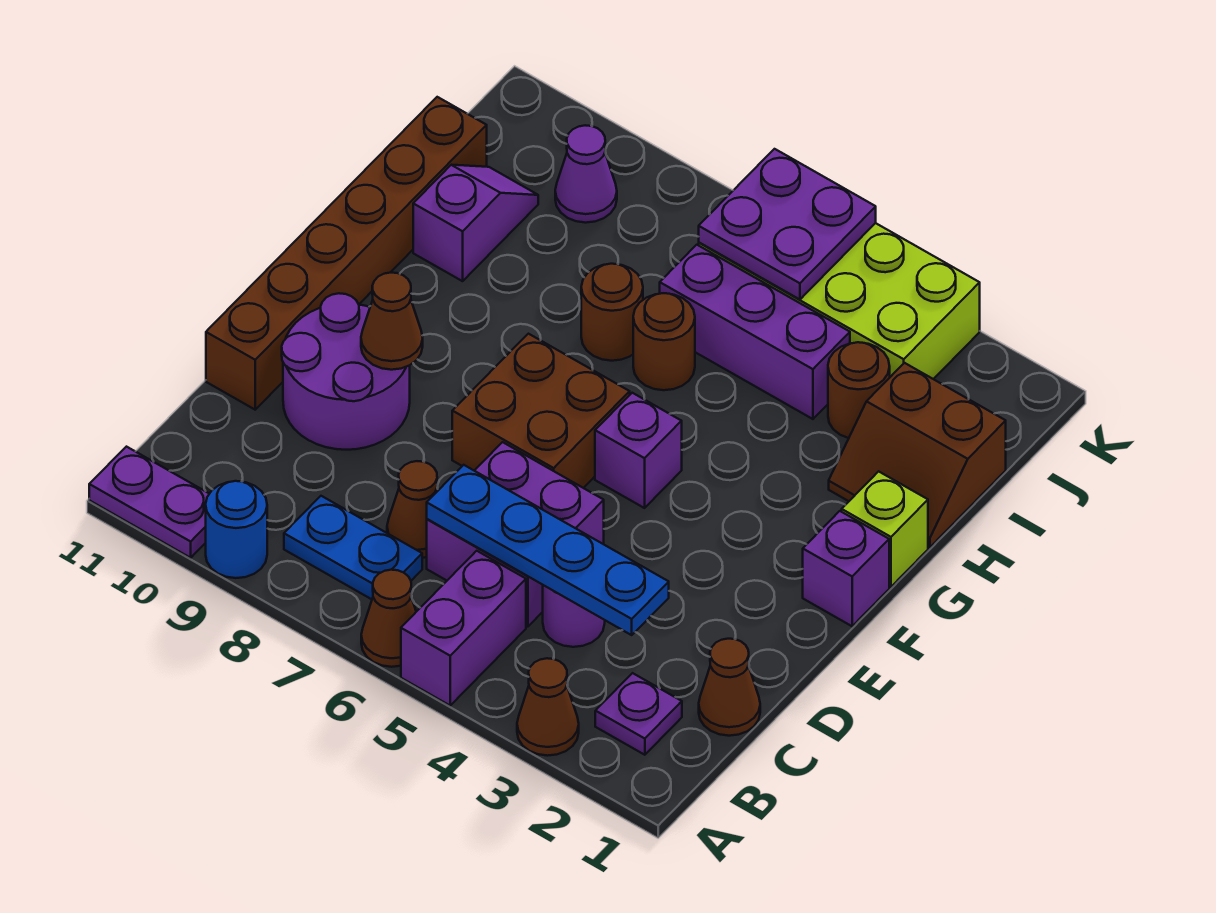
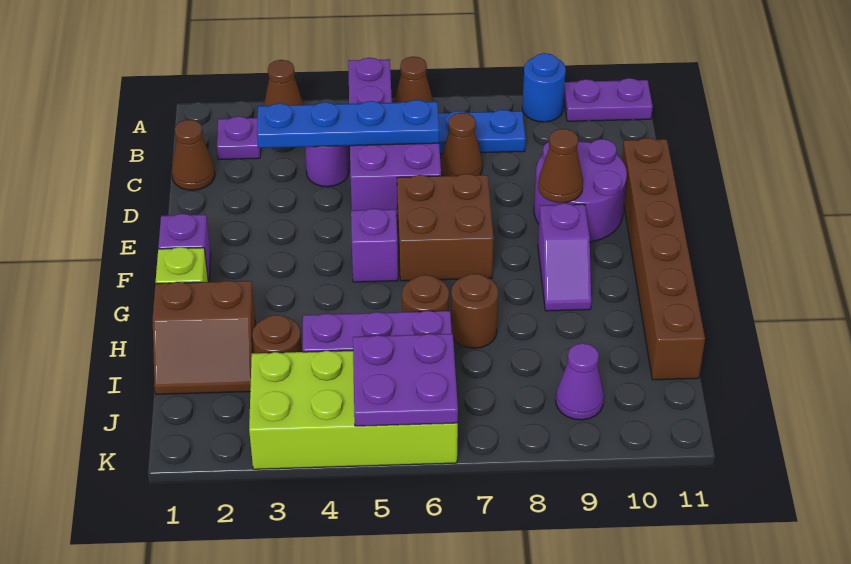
brown 2x2 slope [829,363,1006,547] -> brown 2x2 slope turned to [153,280,255,394]
purple 1x2 slope [413,165,538,281] -> purple 1x2 slope moved to [538,203,591,311]

